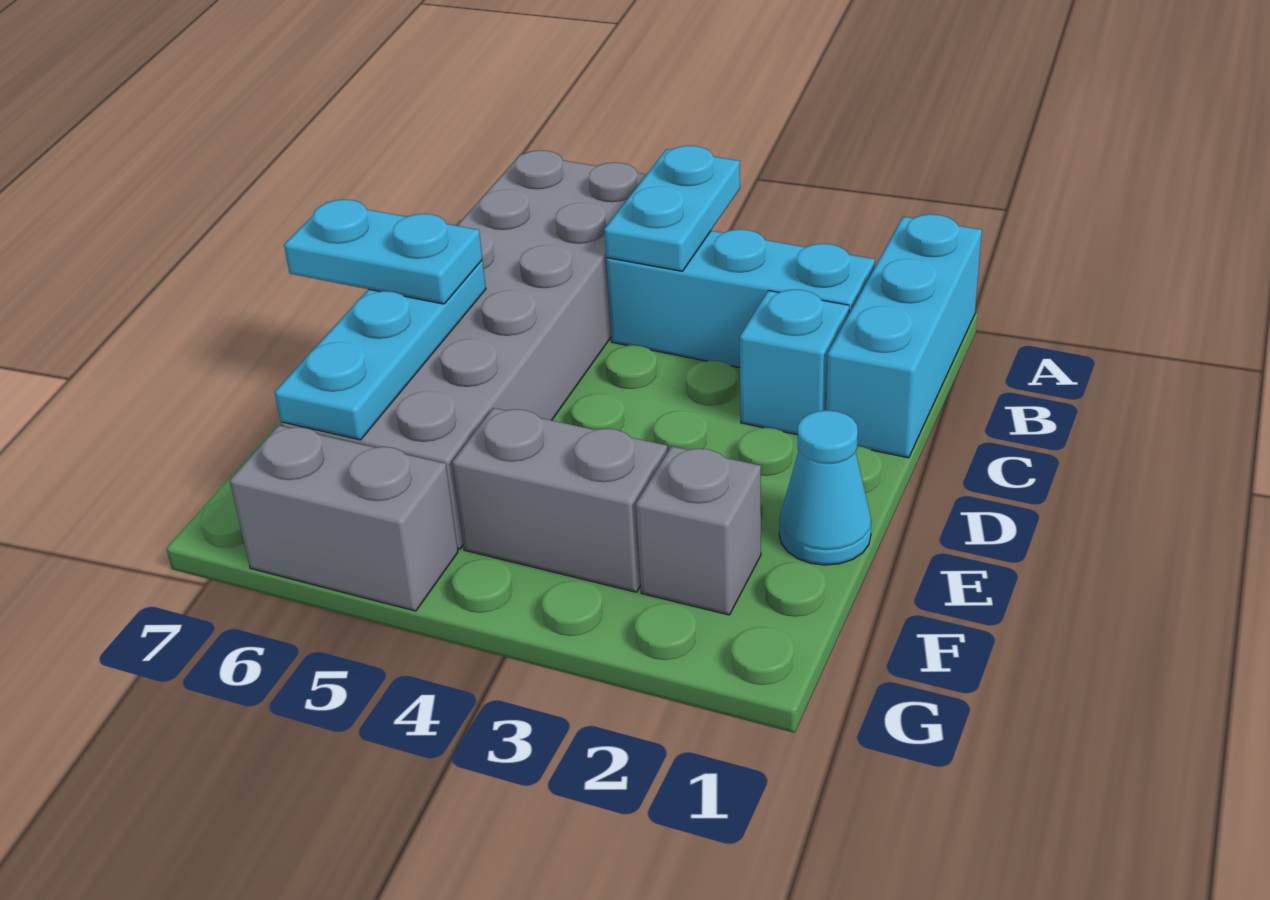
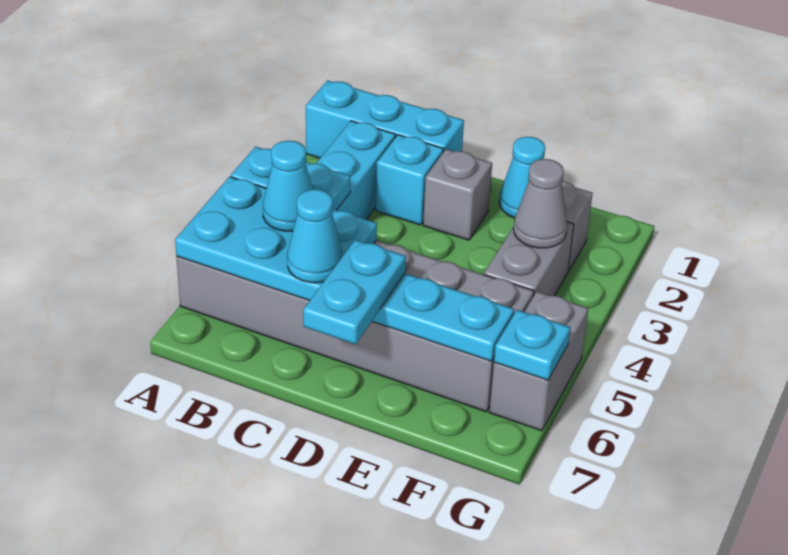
none -> cyan 2x3 plate [175,177,377,301]
none -> cyan 1x1 cone [263,141,313,231]
none -> cyan 1x1 cone [287,189,343,283]
none -> grey 1x1 brick [423,149,492,240]
none -> grey 1x1 cone [514,159,567,248]
none -> cyan 1x1 plate [494,310,570,380]

